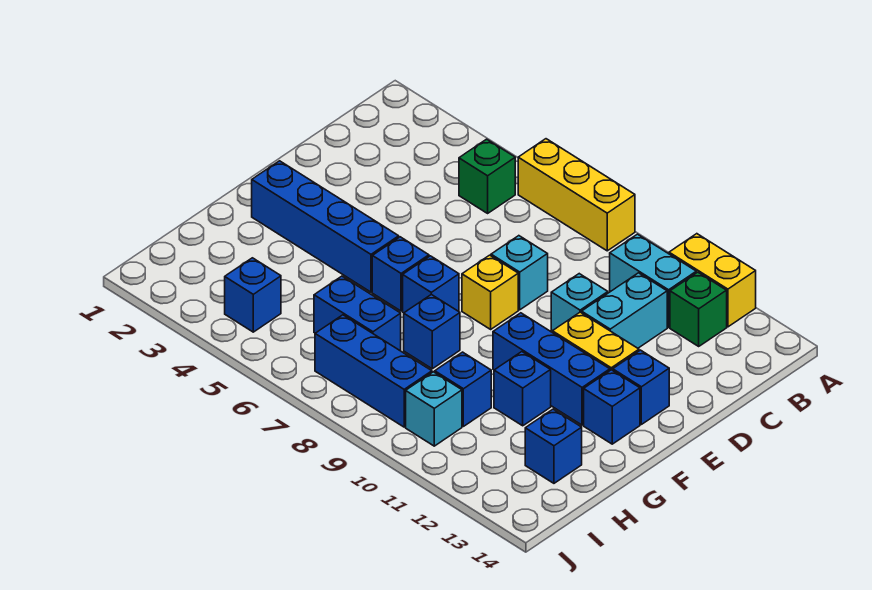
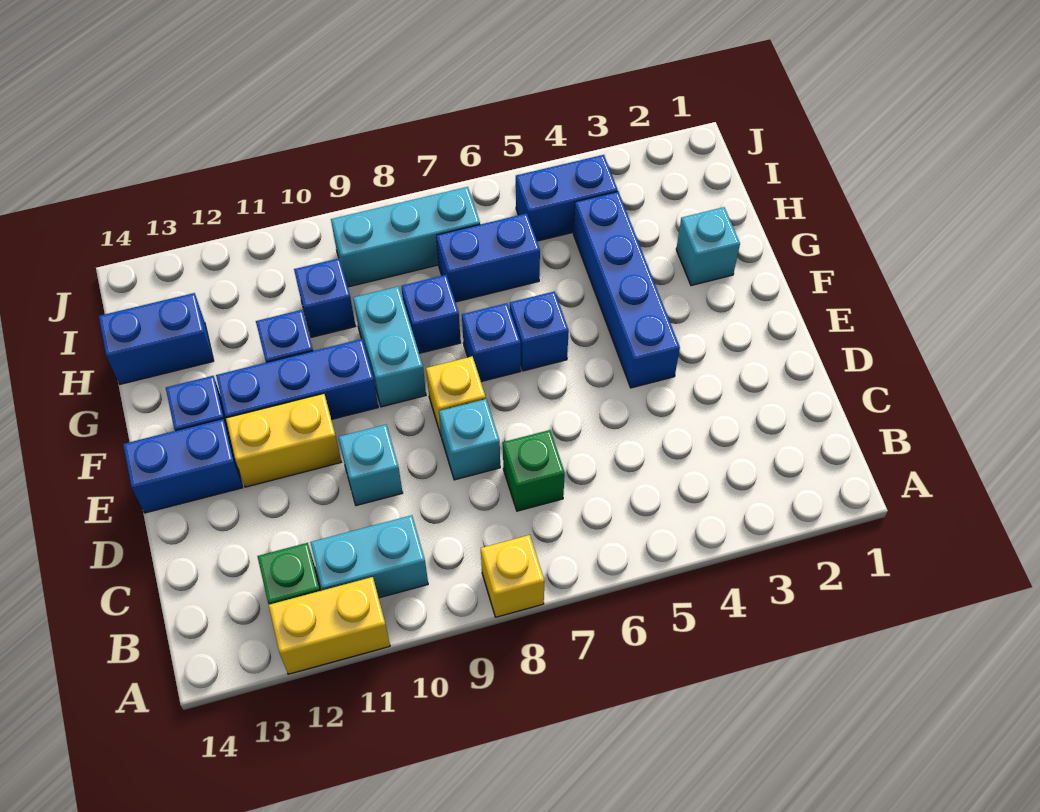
yellow 1x3 brick [518,139,635,251] -> yellow 1x1 brick [481,535,545,617]
green 1x1 brick [459,139,515,213] -> green 1x1 brick moved to [503,430,565,511]
cyan 1x2 brick [582,273,667,348] -> cyan 1x2 brick moved to [353,286,426,407]
blue 1x1 brick [613,350,669,424] -> blue 1x2 brick [123,419,243,513]
blue 1x4 brick [252,161,399,292] -> blue 1x4 brick turned to [573,192,680,388]
blue 1x1 brick [525,409,582,483] -> blue 1x2 brick [99,293,214,384]
blue 1x1 brick [225,258,281,332] -> blue 1x2 brick [516,155,618,241]
blue 1x3 brick [315,315,432,427] -> cyan 1x3 brick [331,187,480,287]
cyan 1x1 brick [406,372,462,446] -> cyan 1x1 brick moved to [676,207,740,286]

